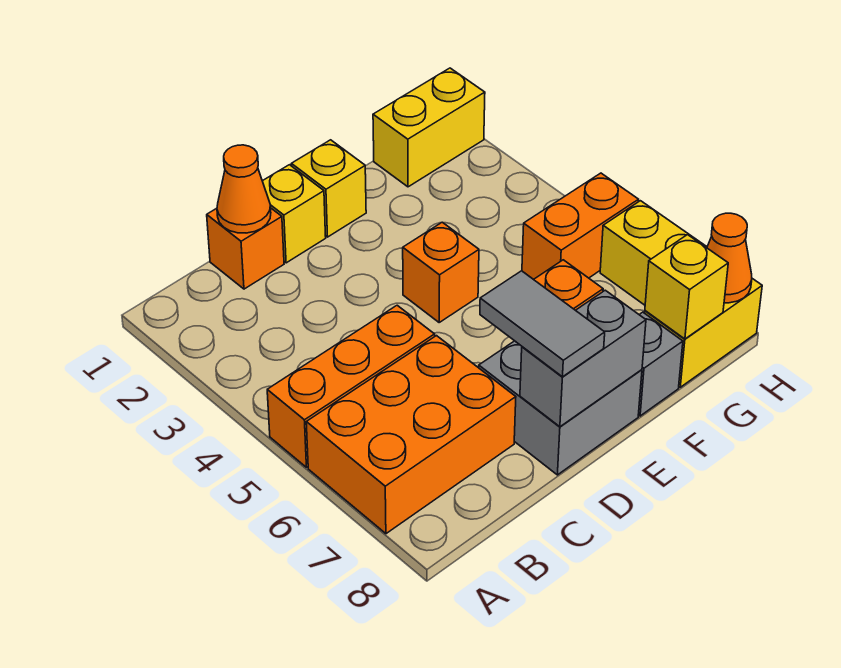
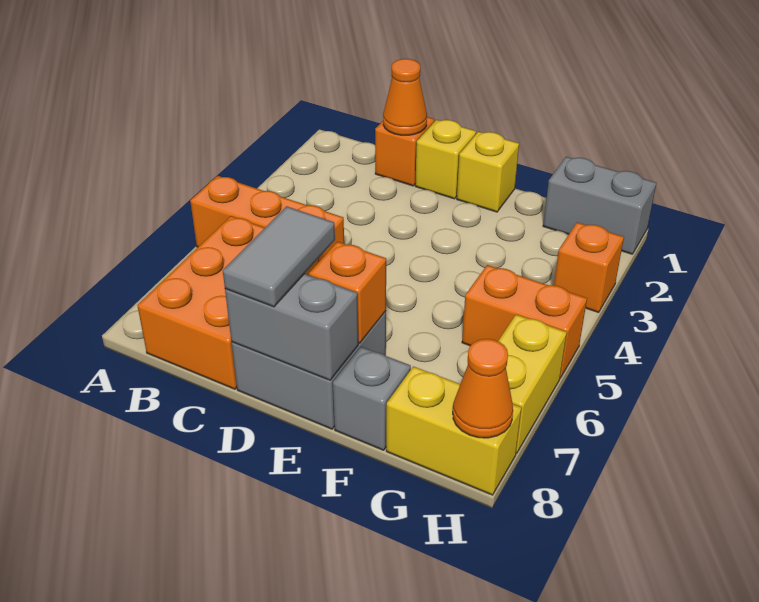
orange 2x3 brick [306,336,516,534] -> orange 2x3 brick turned to [137,216,318,389]
orange 1x1 brick [403,222,479,322] -> orange 1x1 brick moved to [554,222,624,312]
yellow 1x2 brick [373,68,485,187] -> grey 1x2 brick [543,157,656,254]
yellow 1x1 brick [645,235,728,339] -> none

